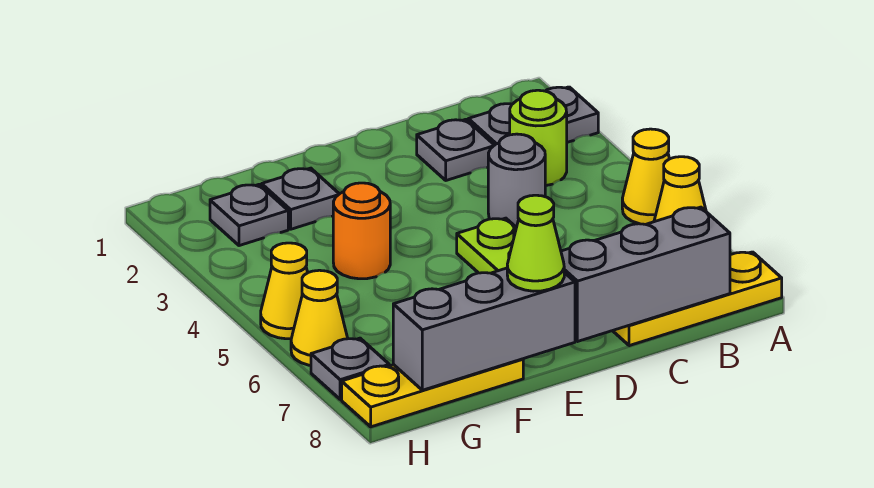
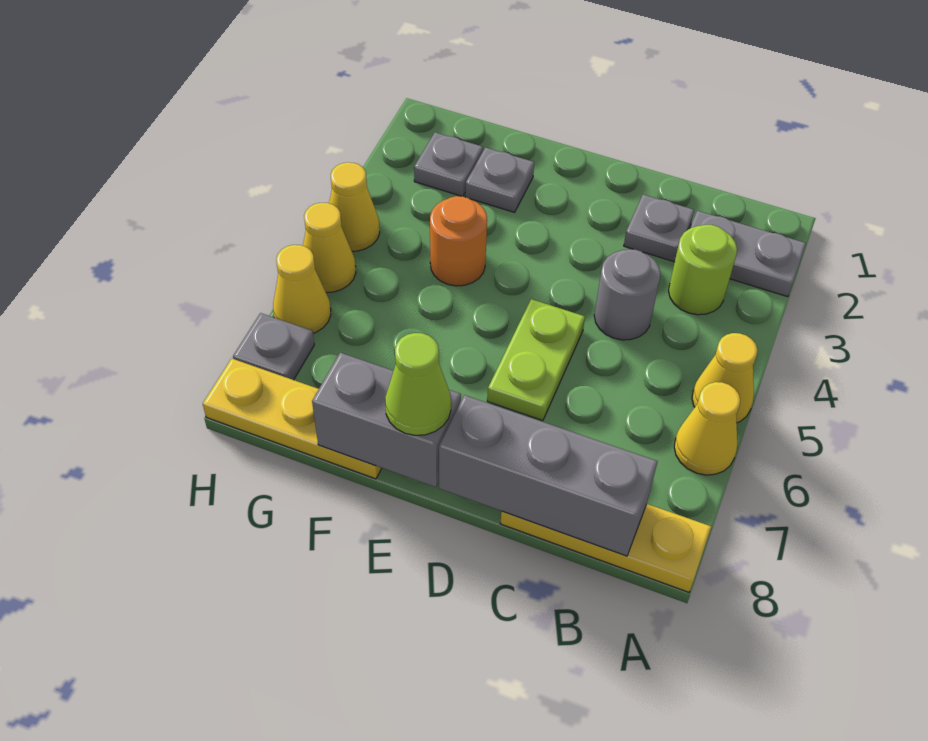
grey 1x3 brick [393,268,575,390] -> grey 1x2 brick [312,353,461,487]
none -> yellow 1x1 cone [329,162,380,251]

